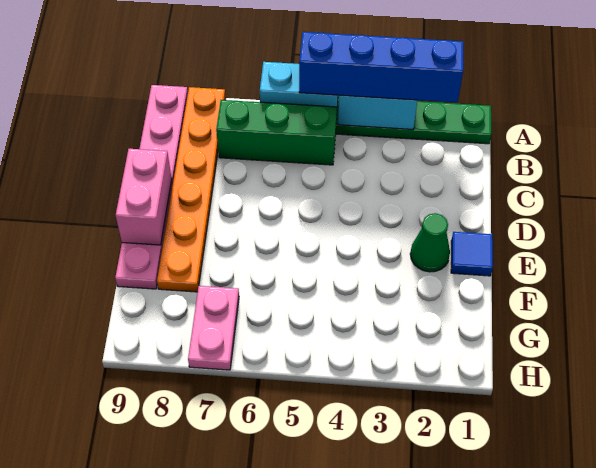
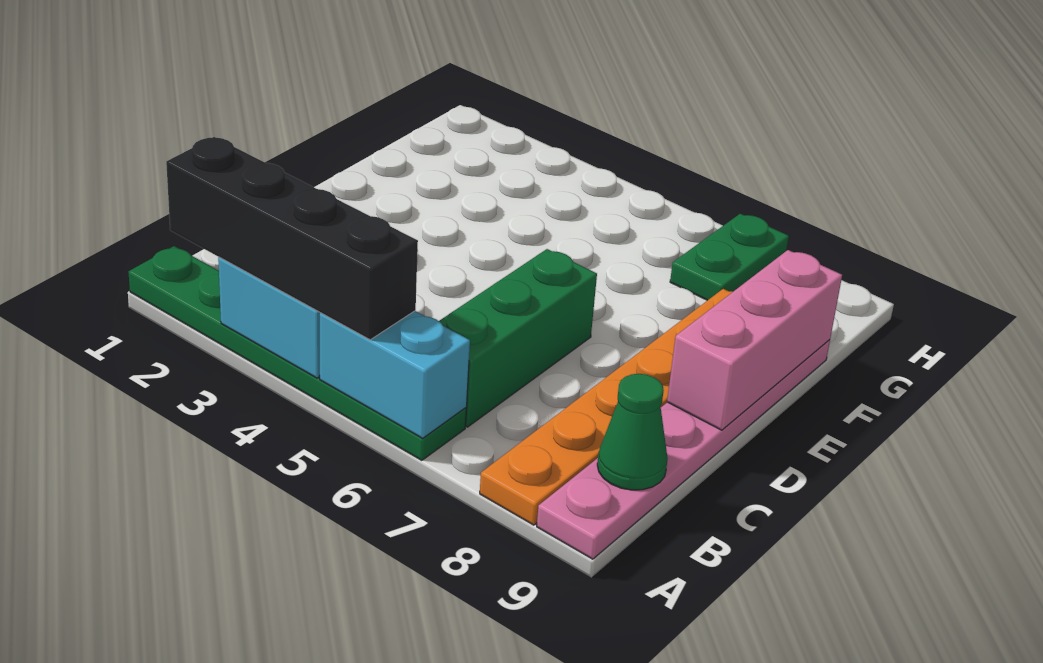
blue 1x4 brick [299,32,463,102] -> black 1x4 brick [166,137,418,340]
green 1x3 brick [216,100,337,165] -> green 1x3 brick turned to [439,249,597,427]
pink 1x2 brick [116,149,172,245] -> pink 1x3 brick [667,250,842,430]
blue 1x1 tile [451,232,493,276] -> none
green 1x1 cone [410,213,450,272] -> green 1x1 cone moved to [597,374,668,490]
pink 1x2 plate [188,286,239,370] -> green 1x2 plate [670,214,789,300]

